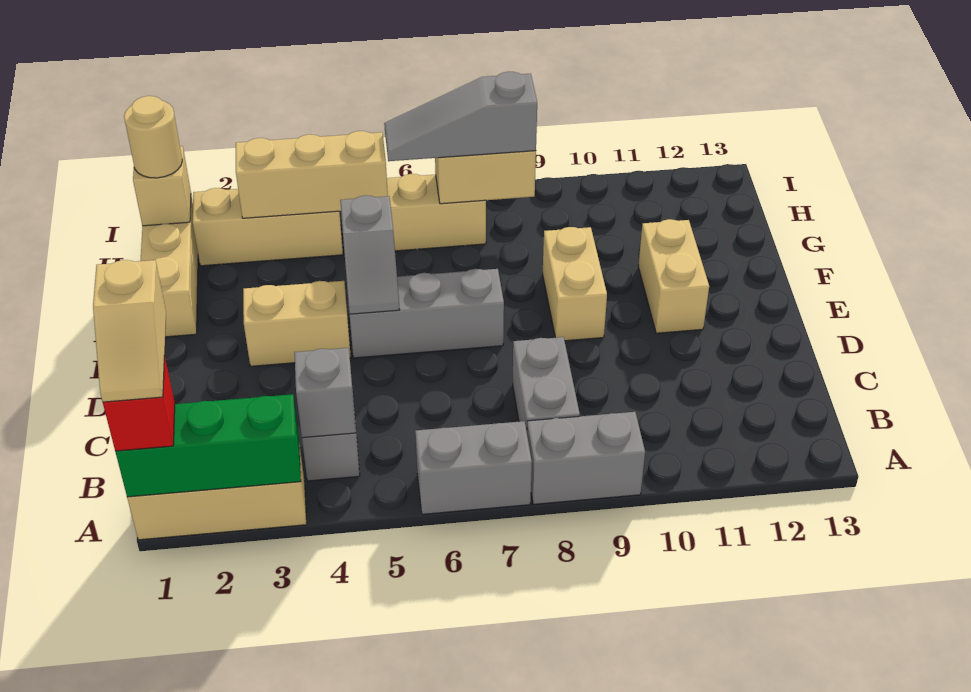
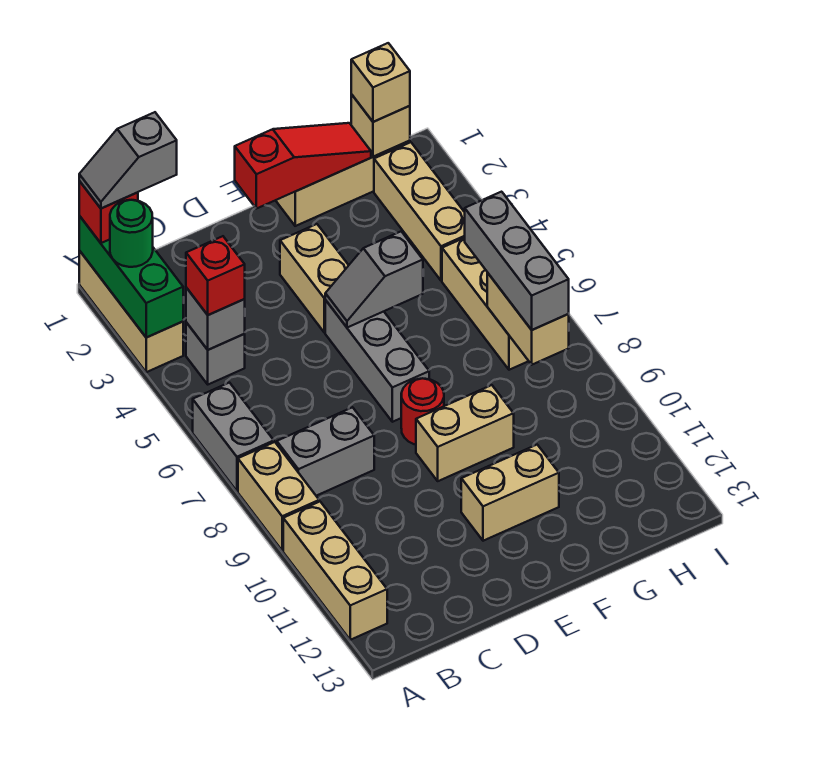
tan 1x2 slope [93,260,166,402] -> grey 1x2 slope [79,112,177,208]
none -> green 1x1 round brick [110,200,153,267]
grey 1x2 brick [527,412,645,504] -> tan 1x2 brick [238,442,319,551]
none -> red 1x1 brick [186,236,245,315]
none -> red 1x3 slope [235,123,371,209]
none -> red 1x1 round brick [401,378,444,445]
tan 1x1 round brick [124,96,182,178] -> tan 1x1 brick [351,43,410,122]
tan 1x3 brick [236,131,388,218] -> tan 1x3 brick moved to [283,502,387,640]
grey 1x3 slope [384,72,537,161] -> grey 1x3 brick [465,192,569,330]

